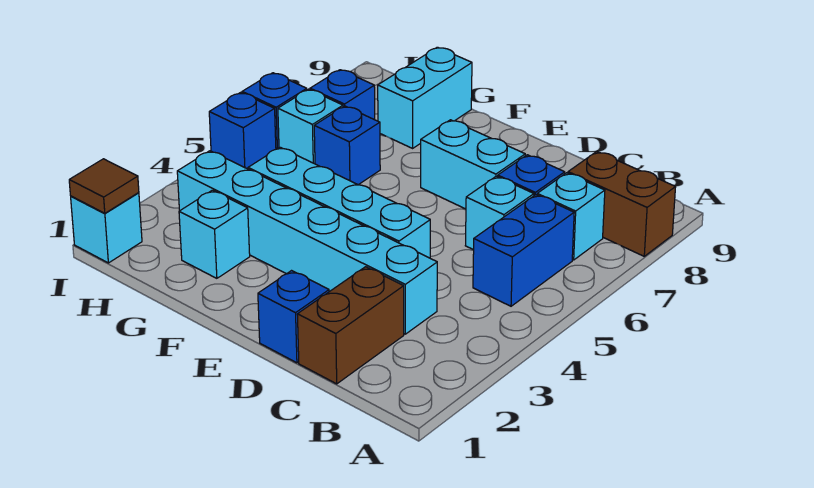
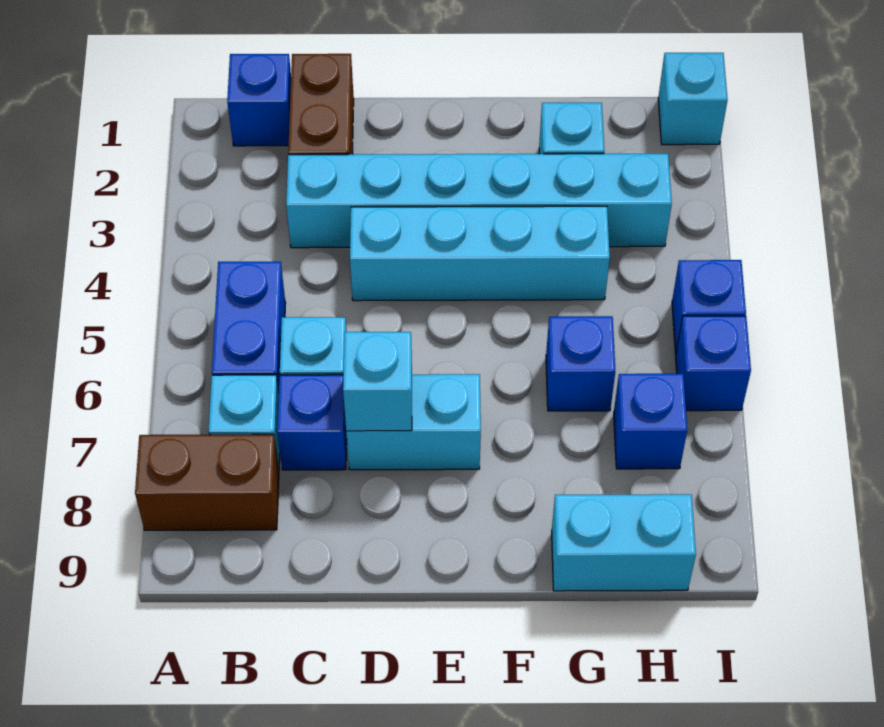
blue 1x1 brick [258,271,329,363] -> blue 1x1 brick moved to [227,54,291,146]
cyan 1x2 brick [378,47,472,148] -> cyan 1x2 brick turned to [552,494,696,591]
cyan 1x1 brick [278,89,343,164] -> cyan 1x1 brick moved to [343,332,412,431]
brown 1x1 tile [69,159,139,213] -> none

